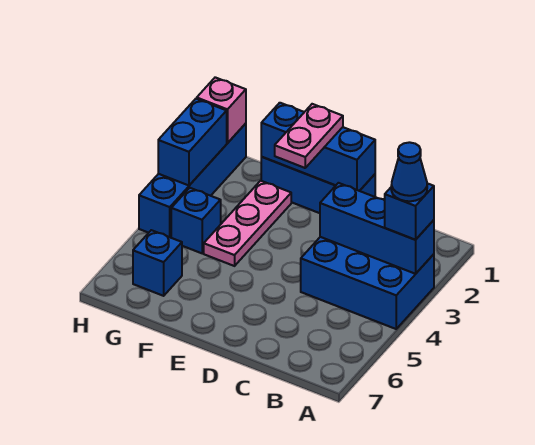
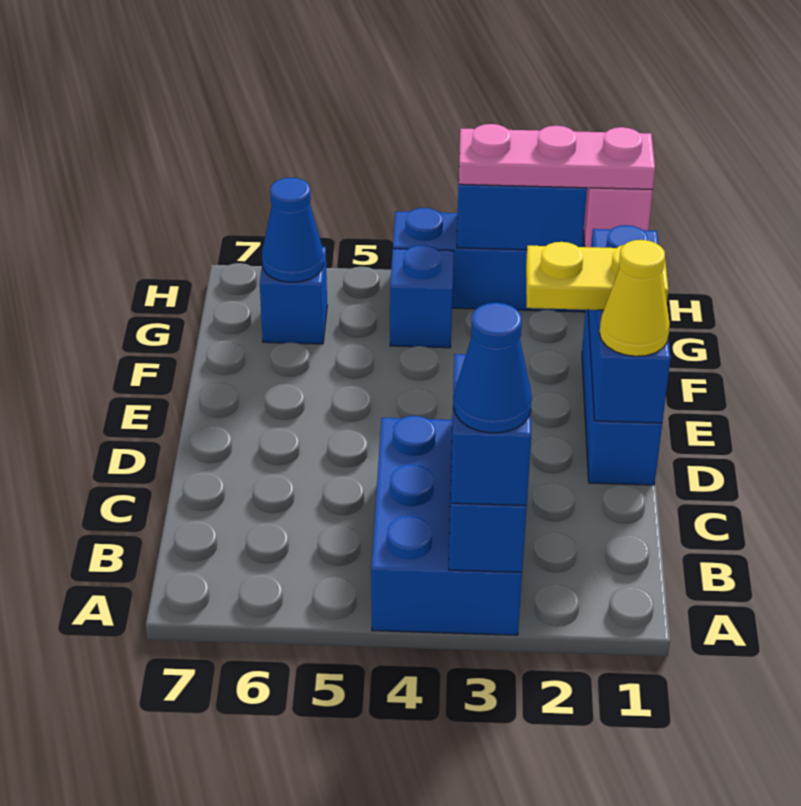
none -> yellow 1x1 cone [599,240,670,356]
pink 1x2 plate [275,104,343,168] -> yellow 1x2 plate [526,242,668,310]
pink 1x3 plate [204,181,291,266] -> pink 1x3 plate moved to [459,124,655,190]
none -> blue 1x1 cone [262,178,324,282]

